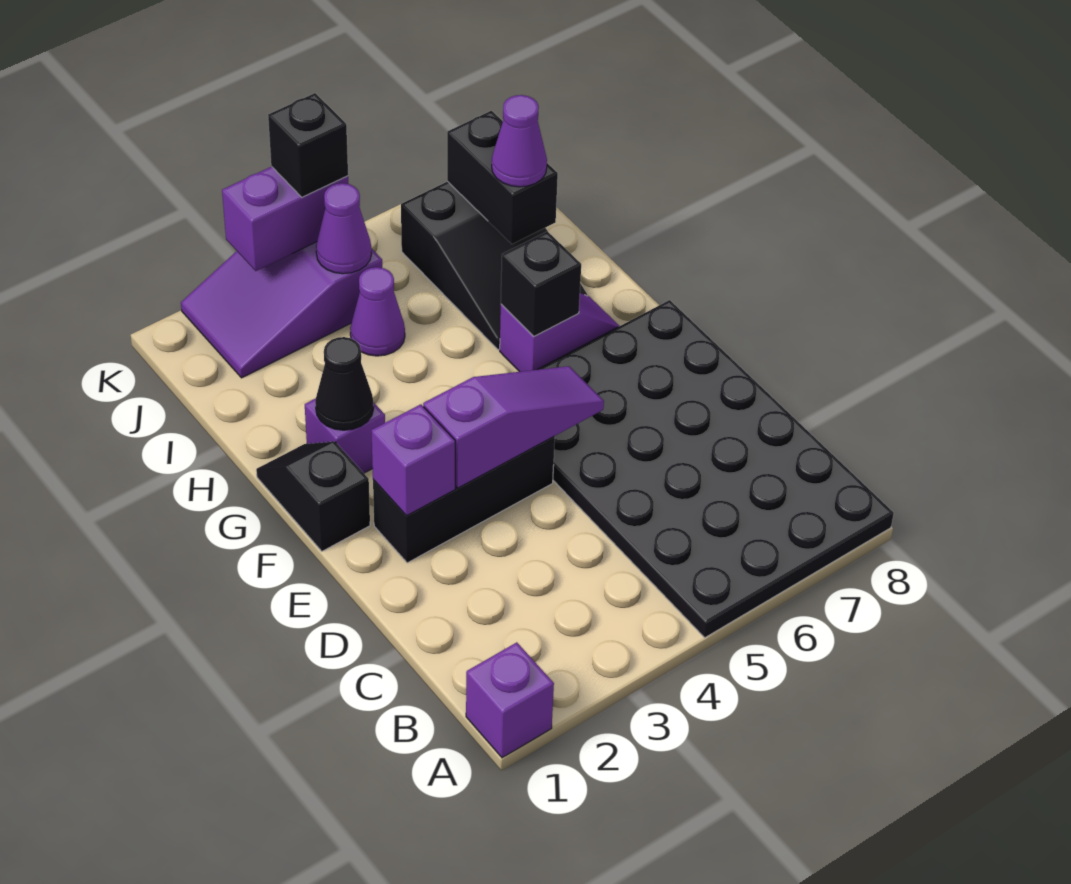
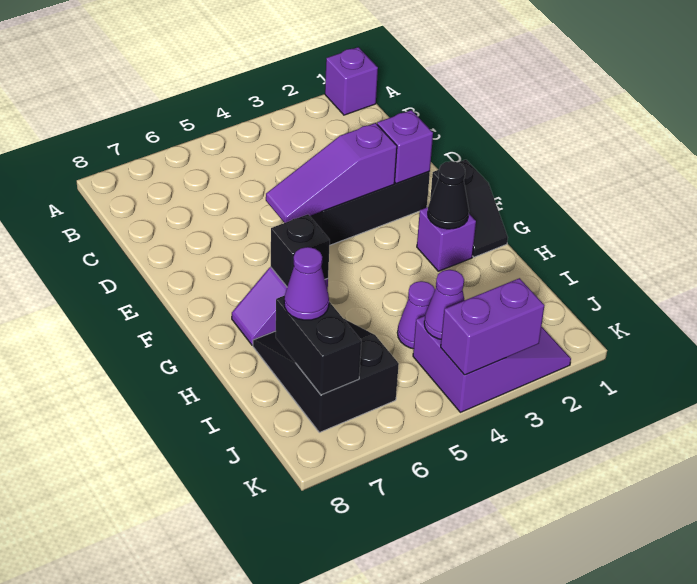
black 4x6 plate [537,300,894,638] -> none
black 1x1 brick [268,93,348,197] -> none

